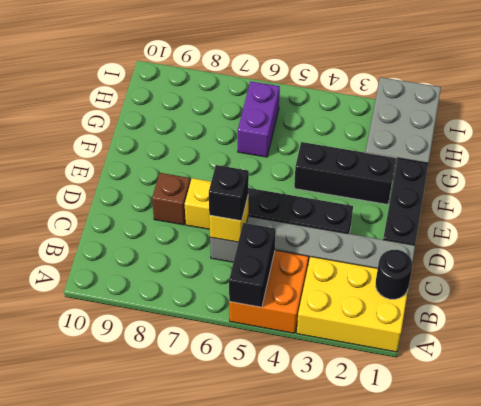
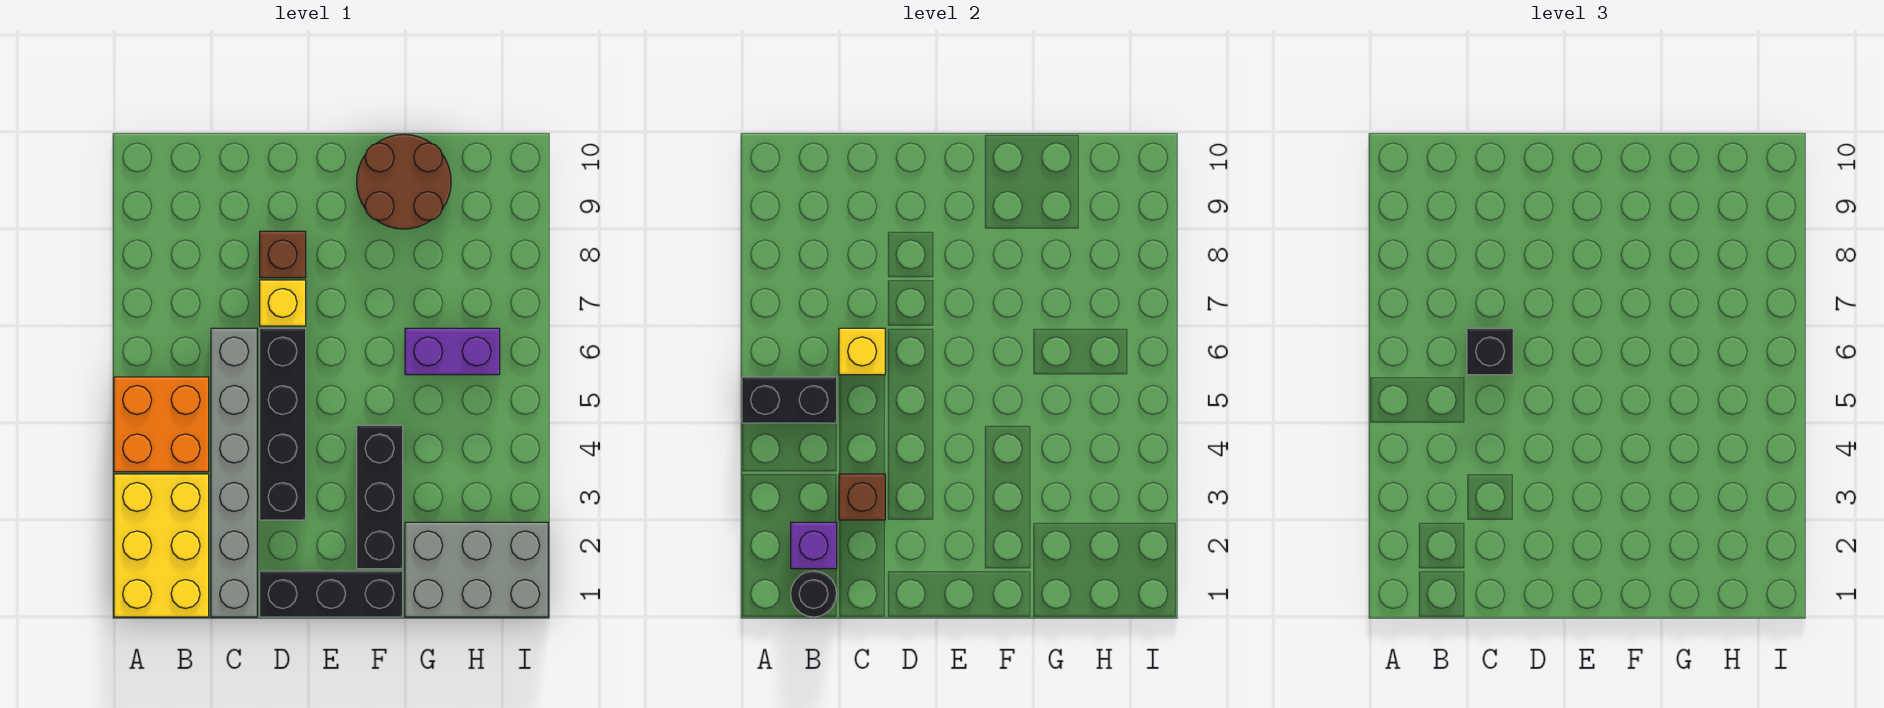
none -> purple 1x1 brick [791,522,837,569]
none -> brown 1x1 brick [839,474,885,520]
none -> brown 2x2 round brick [357,134,451,229]

